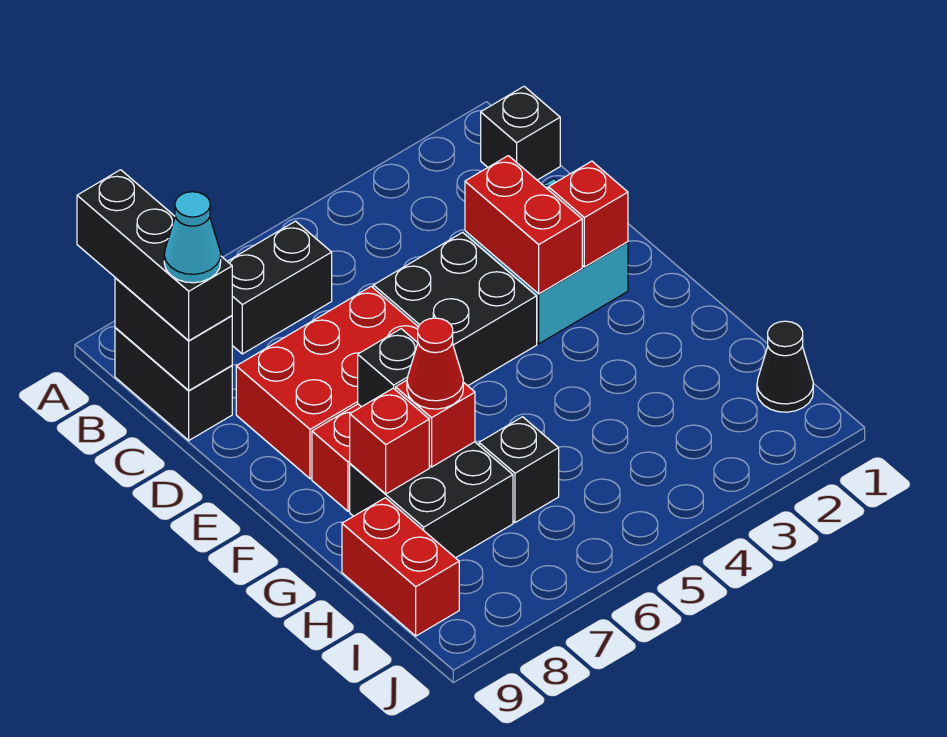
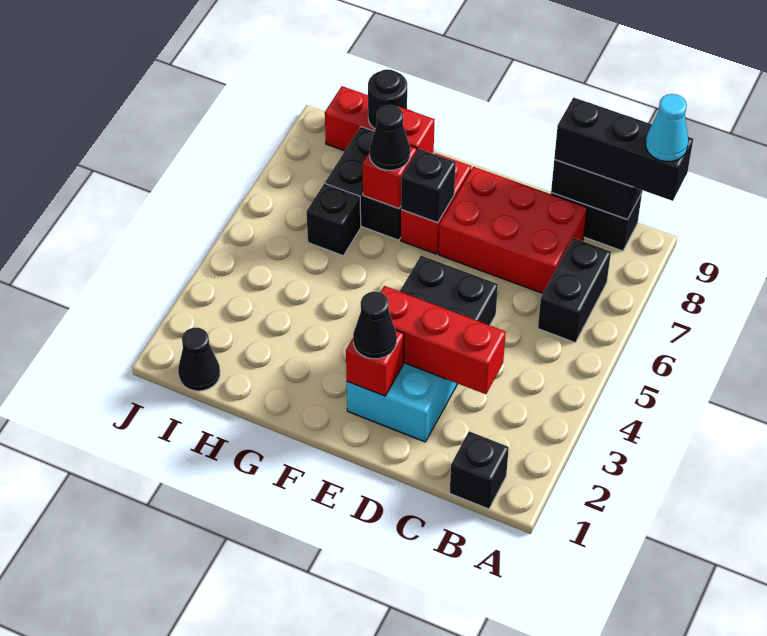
cyan 1x1 cone [164,192,221,283] -> cyan 1x1 cone moved to [646,94,688,162]
red 1x2 brick [465,156,582,294] -> red 1x3 brick [380,286,506,394]
red 2x3 brick [236,286,418,479] -> red 2x3 brick turned to [439,167,587,293]
none -> black 1x1 cone [353,292,397,359]
red 1x1 cone [407,318,463,409] -> black 1x1 cone [370,105,410,170]
none -> black 1x1 round brick [368,69,407,129]

